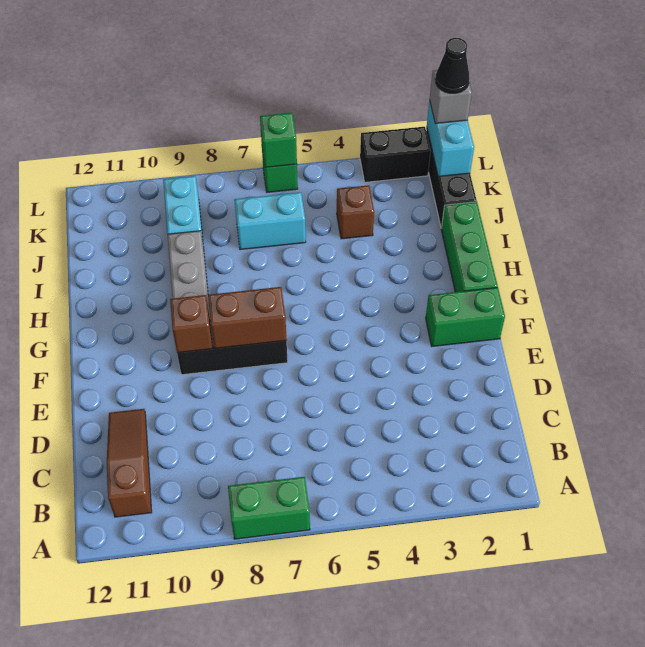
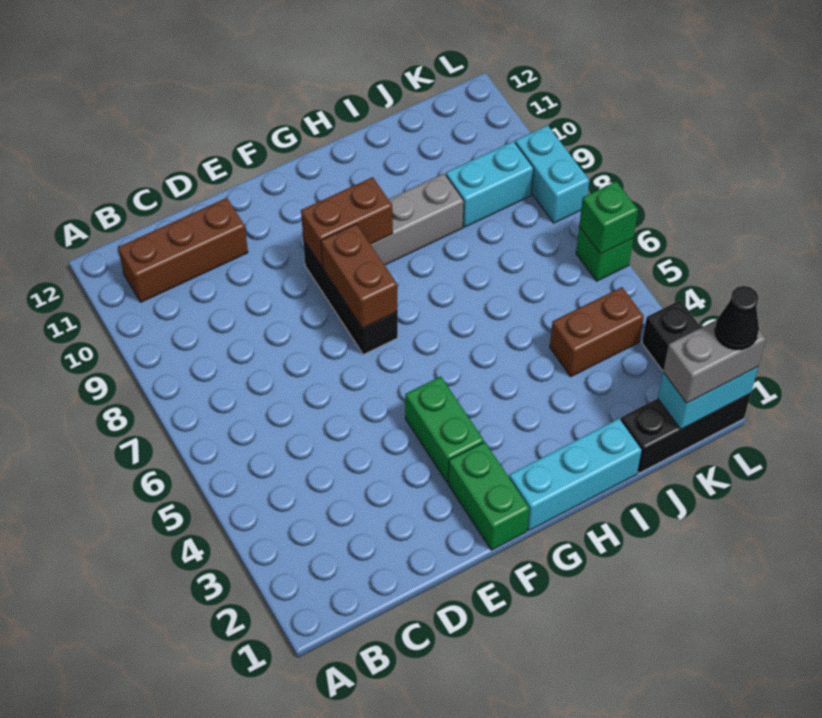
green 1x2 brick [228,477,310,539] -> green 1x2 brick moved to [405,376,484,483]
brown 1x3 slope [107,409,152,517] -> brown 1x3 brick [118,198,248,302]
brown 1x1 brick [170,295,212,353] -> brown 1x2 brick [301,177,393,267]
green 1x3 brick [441,202,498,292] -> cyan 1x3 brick [509,418,642,530]
brown 1x1 brick [337,185,374,239] -> brown 1x2 brick [550,287,644,377]
cyan 1x2 brick [234,192,306,250] -> cyan 1x2 brick moved to [515,125,589,223]
grey 1x1 brick [430,70,472,123] -> grey 1x2 brick [663,320,766,403]

